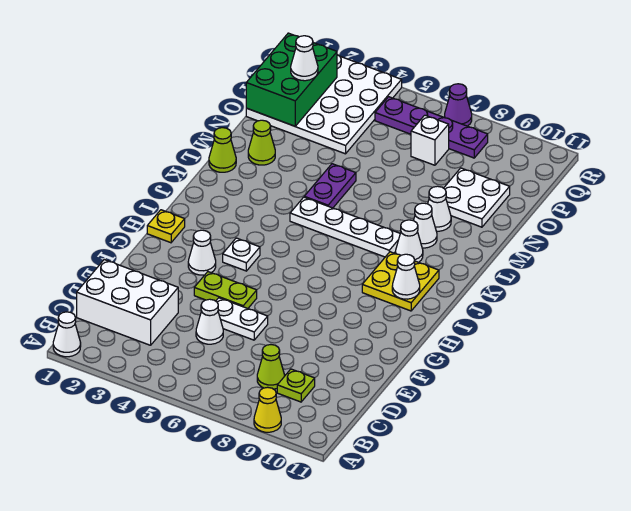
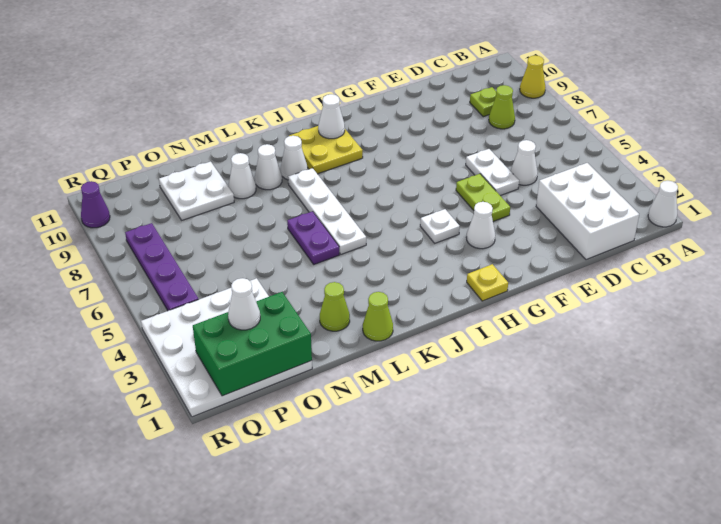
purple 1x2 plate [304,164,356,208] -> purple 1x2 plate turned to [287,211,339,264]
white 1x1 brick [411,115,449,165] -> none
purple 1x1 cone [445,84,472,126] -> purple 1x1 cone moved to [81,181,110,228]

